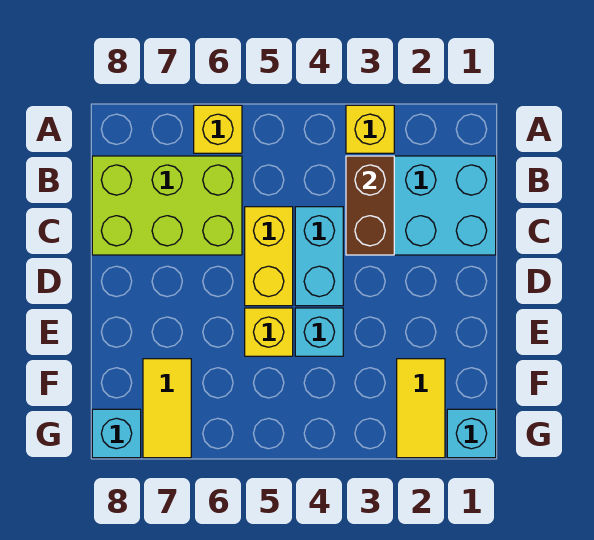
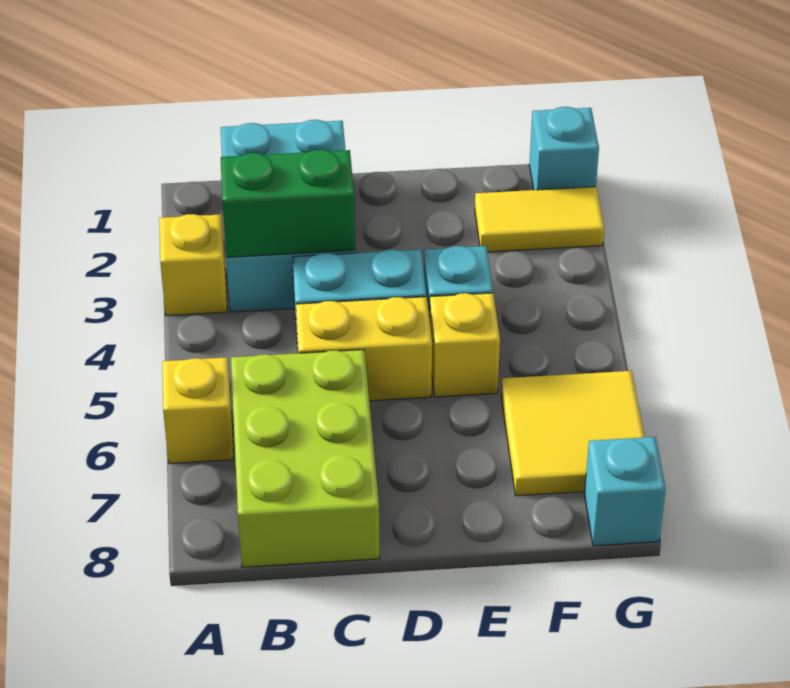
brown 1x2 brick [346,156,394,255] -> green 1x2 brick [221,149,355,257]
yellow 1x2 tile [143,359,191,458] -> yellow 2x2 tile [501,371,644,496]

